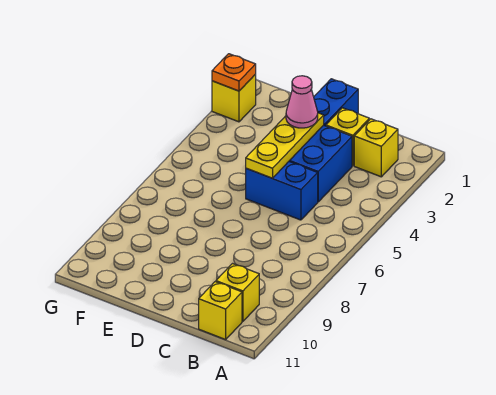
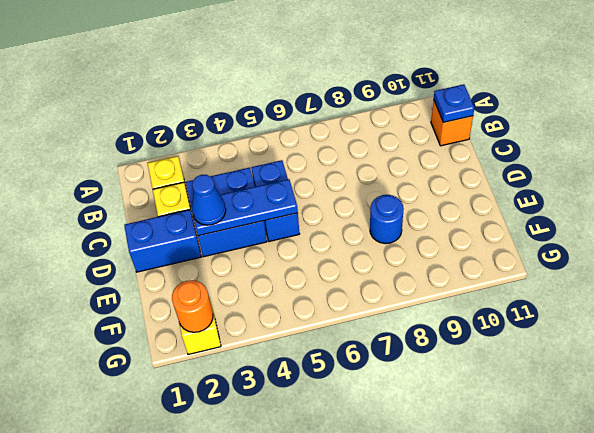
yellow 1x1 brick [216,264,259,321] -> none
yellow 1x1 brick [199,282,242,340] -> orange 1x1 brick [431,100,473,146]
none -> blue 1x1 plate [434,84,474,122]
yellow 1x3 plate [246,113,324,178] -> blue 1x3 plate [190,179,298,236]
pink 1x1 cone [286,76,318,128] -> blue 1x1 cone [192,175,226,225]
none -> blue 1x1 round brick [370,195,404,244]
orange 1x1 plate [212,54,256,91] -> orange 1x1 round brick [172,280,213,332]

